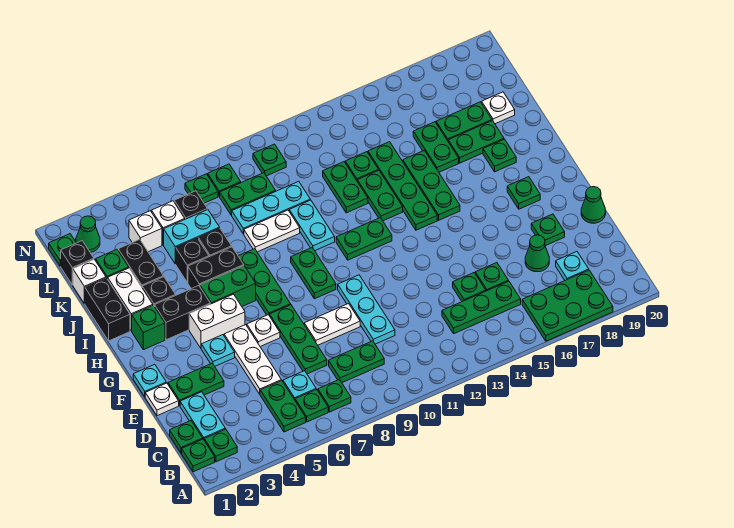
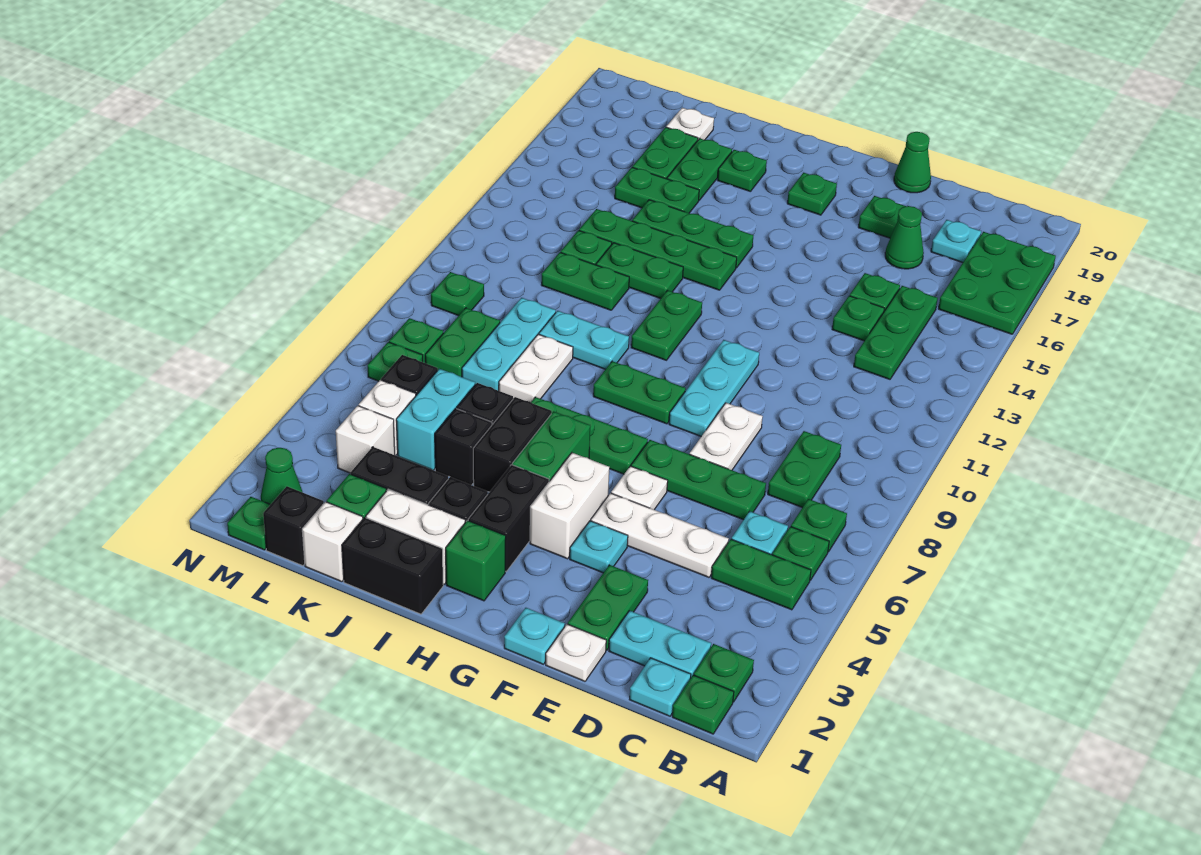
green 1x1 plate [170,421,203,453] -> cyan 1x1 plate [629,658,691,716]
cyan 1x3 plate [338,275,395,344] -> cyan 1x3 plate turned to [669,340,759,436]

